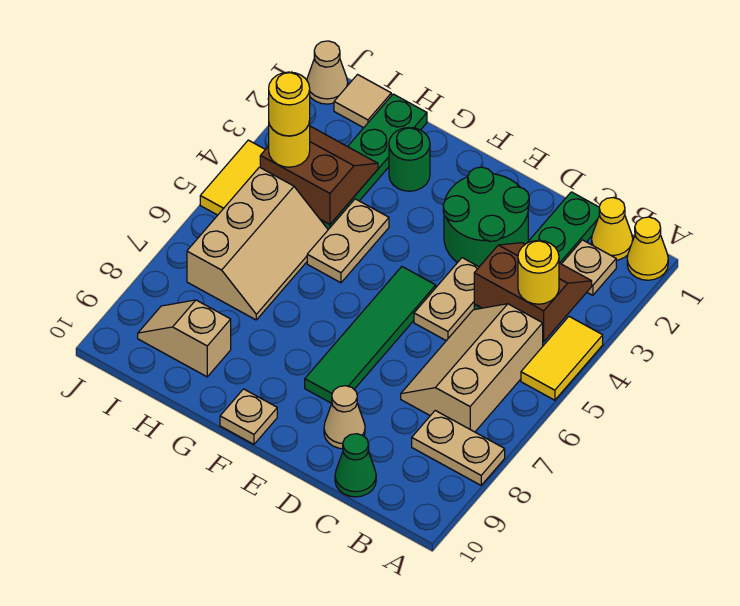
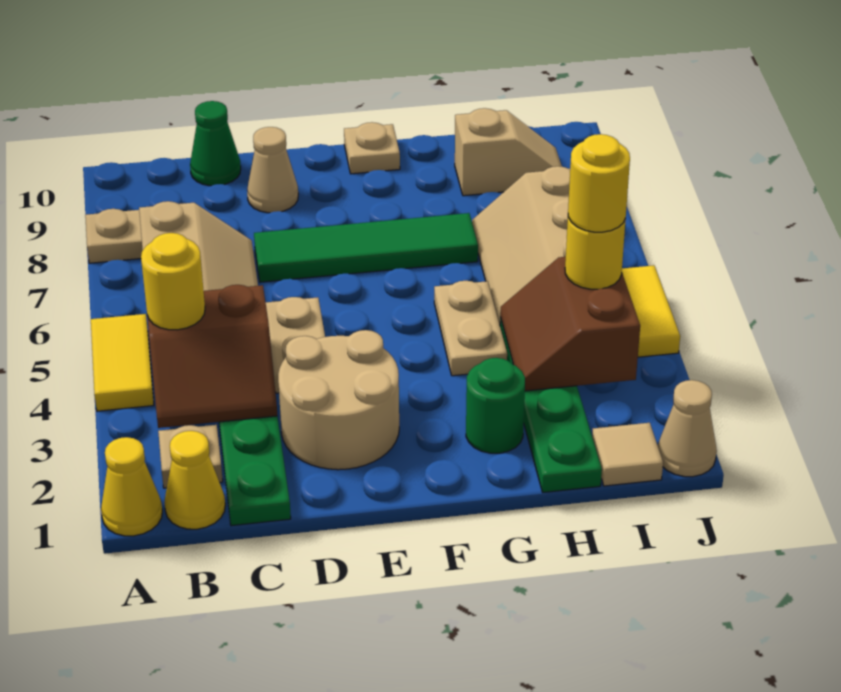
green 2x2 round brick [443,167,529,267] -> tan 2x2 round brick [278,330,399,470]
green 1x4 tile [305,267,436,403] -> green 1x4 tile turned to [254,213,478,282]
brown 2x2 slope [260,126,378,224] -> brown 2x2 slope turned to [500,257,640,391]

